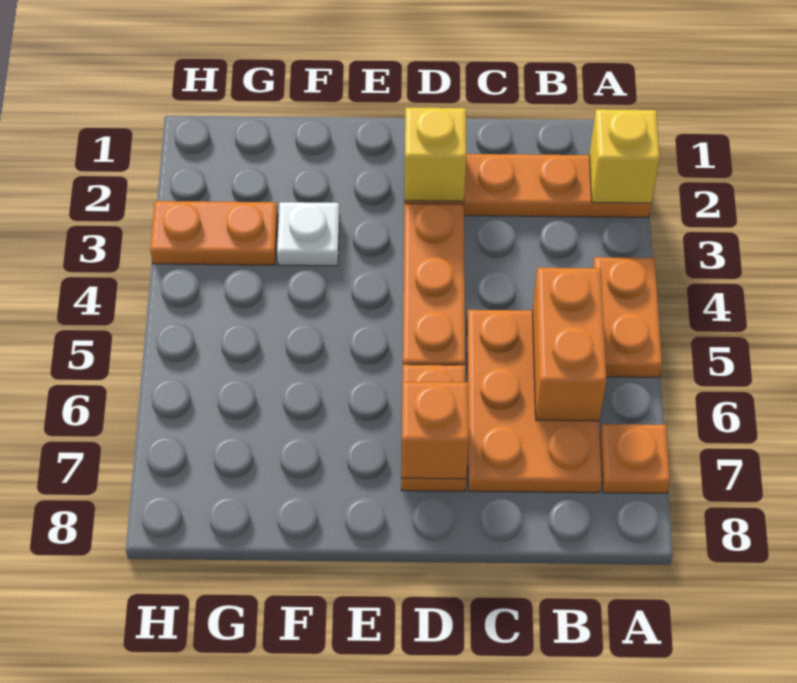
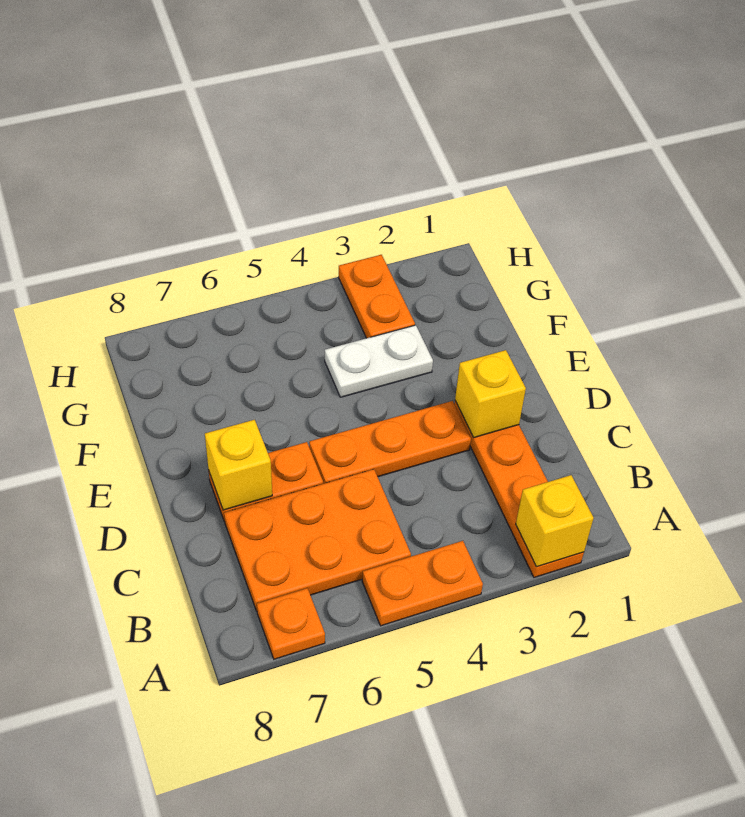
orange 1x2 brick [532,268,607,421] -> none
orange 1x1 brick [401,382,469,479] -> yellow 1x1 brick [205,420,272,510]
white 1x1 plate [277,202,340,266] -> white 1x2 plate [325,325,433,397]

